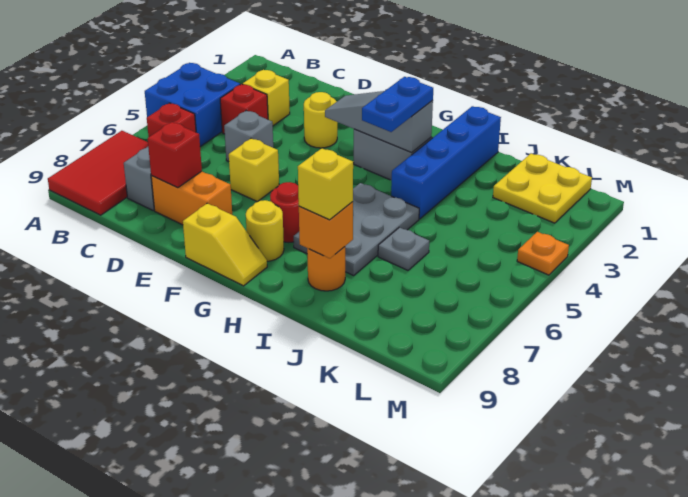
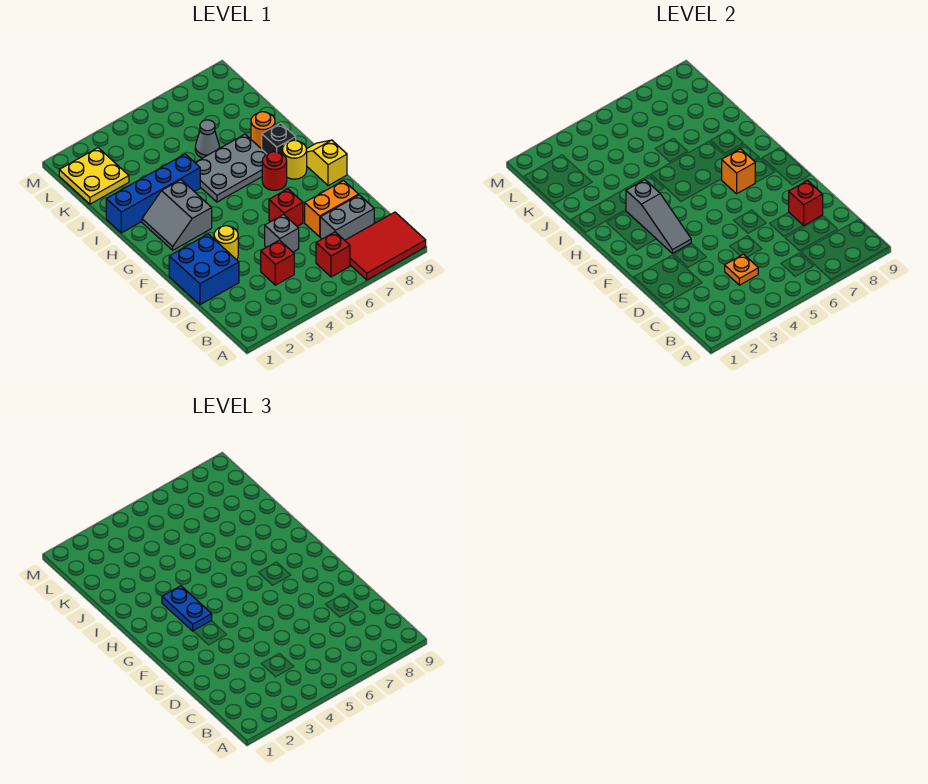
blue 2x2 brick [145,63,240,147] -> blue 2x2 brick moved to [169,234,239,305]
yellow 1x1 brick [243,70,290,126] -> none
orange 1x2 brick [151,171,232,225] -> orange 1x2 brick turned to [305,181,359,237]
yellow 1x1 brick [229,138,279,202] -> red 1x1 brick [269,189,303,226]
blue 1x2 plate [362,77,433,132] -> blue 1x2 plate turned to [162,586,212,631]
none -> black 1x1 brick [262,123,296,154]
orange 1x1 brick [299,202,353,258] -> orange 1x1 brick moved to [722,149,755,194]
yellow 1x1 brick [298,148,353,220] -> none
grey 1x1 plate [378,227,429,270] -> grey 1x1 cone [195,120,220,158]
orange 1x1 plate [517,232,569,275] -> orange 1x1 plate moved to [725,254,758,285]

